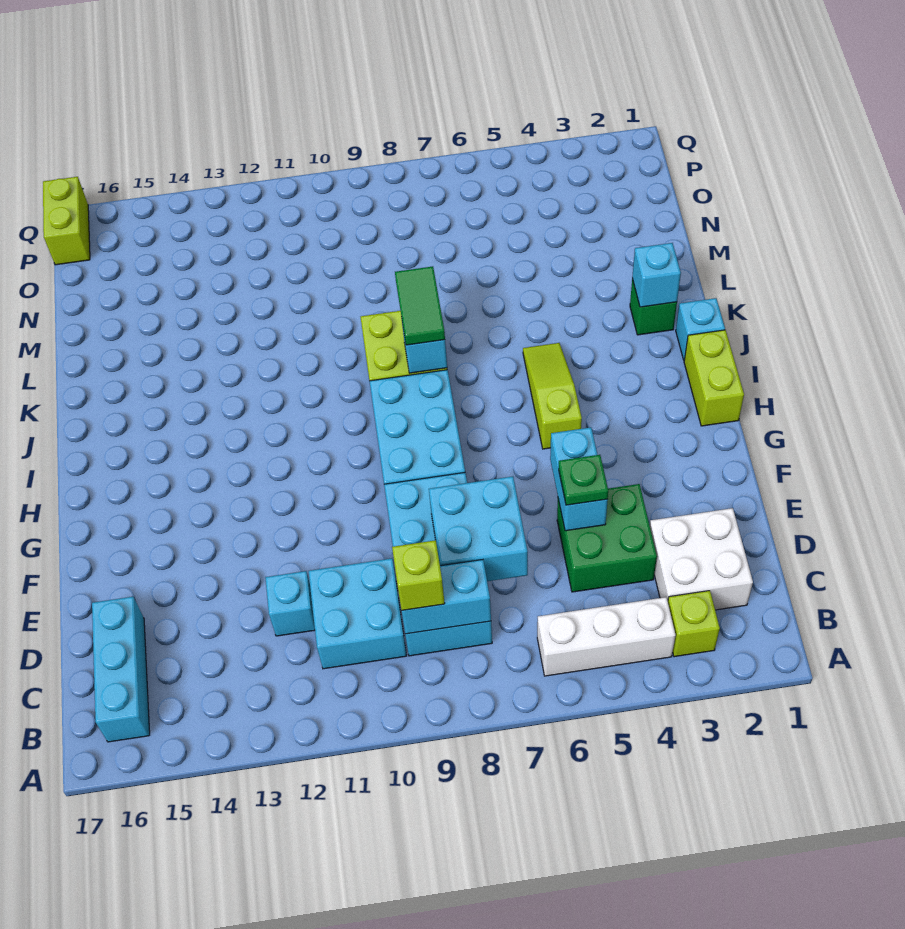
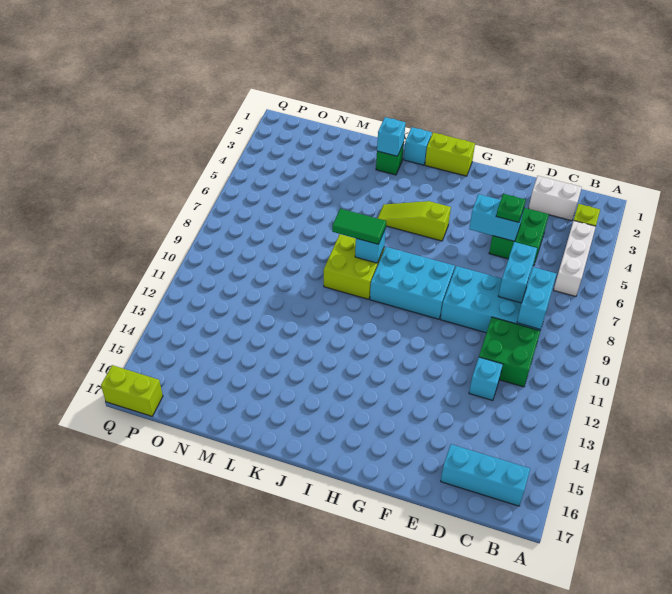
white 2x2 brick [650,508,753,610] -> white 1x2 brick [529,176,582,221]
lime 1x1 brick [392,540,445,610] -> none
cyan 2x2 brick [309,558,407,669] -> green 2x2 brick [479,317,540,387]
cyan 2x2 brick [429,476,528,581] -> cyan 1x2 brick [499,242,537,303]

